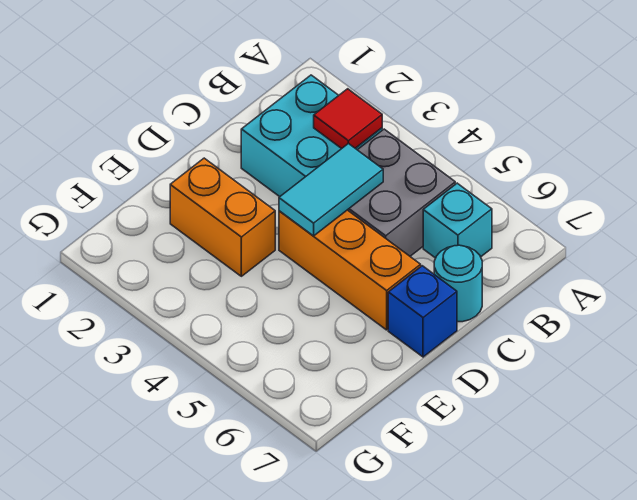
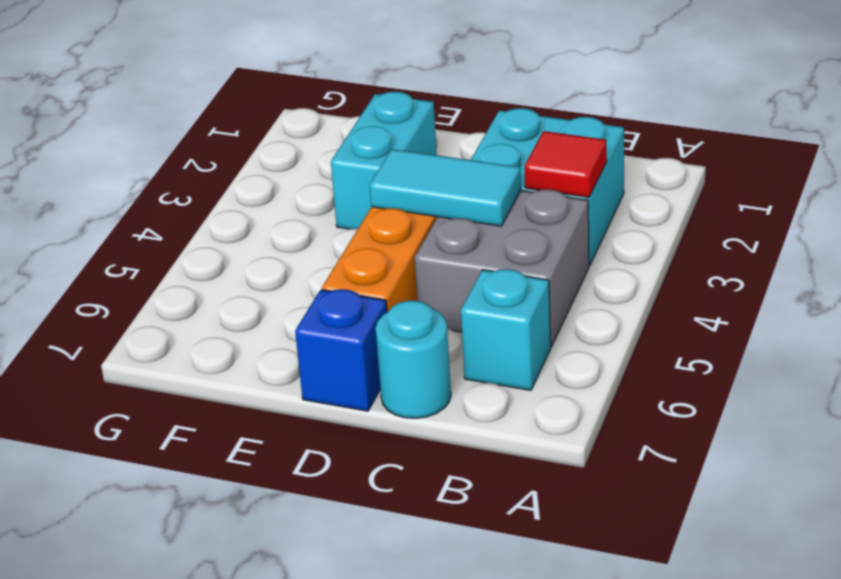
orange 1x2 brick [170,158,275,276] -> cyan 1x2 brick [331,92,437,229]

